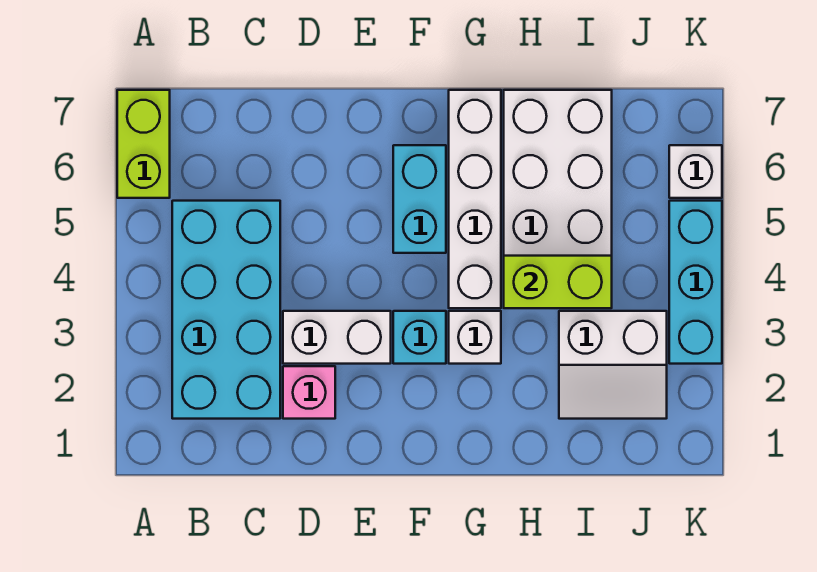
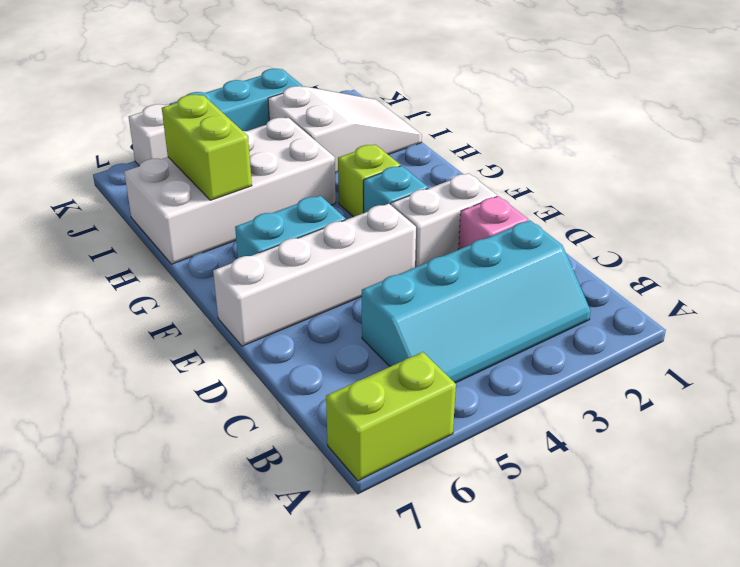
cyan 2x4 brick [172,201,280,419] -> cyan 2x4 slope [362,220,591,383]
white 1x2 brick [283,311,391,364] -> white 1x2 brick turned to [391,173,497,267]
white 1x1 brick [449,311,501,364] -> lime 1x1 brick [338,144,400,217]
white 1x4 brick [449,90,501,308] -> white 1x4 brick moved to [213,204,416,346]
lime 1x2 brick [504,256,612,308] -> lime 1x2 brick moved to [162,95,252,200]
white 2x2 slope [559,311,667,419] -> white 2x3 slope [268,86,422,173]

